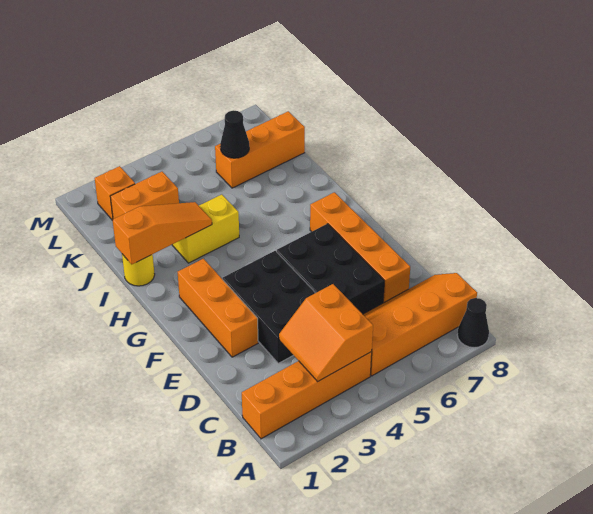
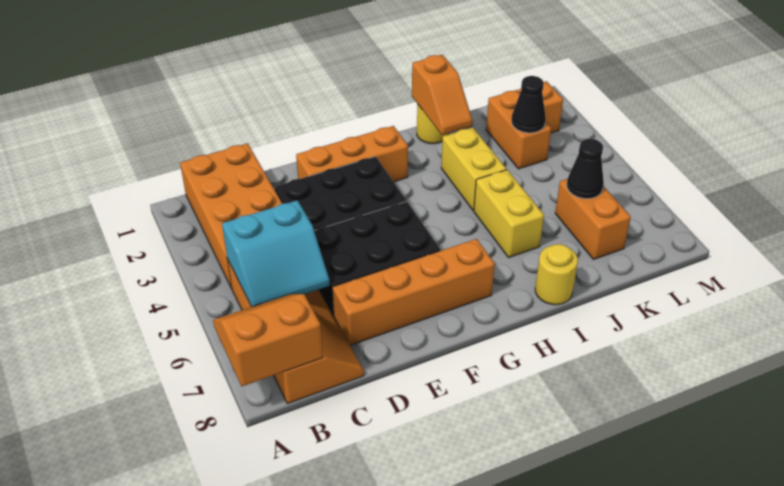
black 1x1 cone [457,298,489,348] -> black 1x1 cone moved to [512,76,546,133]
orange 1x4 brick [242,352,372,439] -> orange 2x4 brick [180,143,282,289]
orange 2x2 slope [279,284,373,381] -> orange 2x2 slope moved to [213,294,323,386]
none -> cyan 2x2 slope [222,200,330,307]
orange 1x3 slope [112,202,212,264] -> orange 1x2 slope [412,55,472,135]
none -> yellow 1x2 brick [474,170,544,257]
none -> yellow 1x1 round brick [535,244,578,305]
orange 1x3 brick [215,111,305,188] -> orange 1x2 brick [555,179,631,259]

